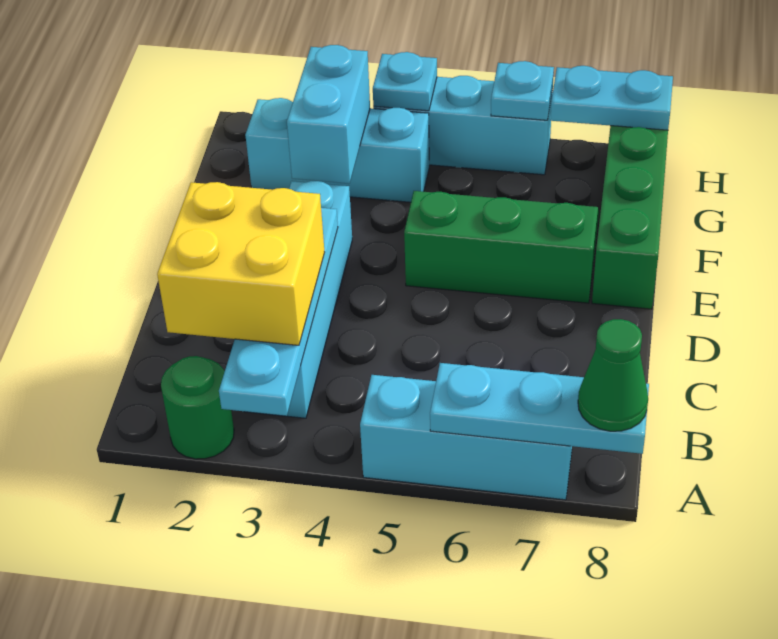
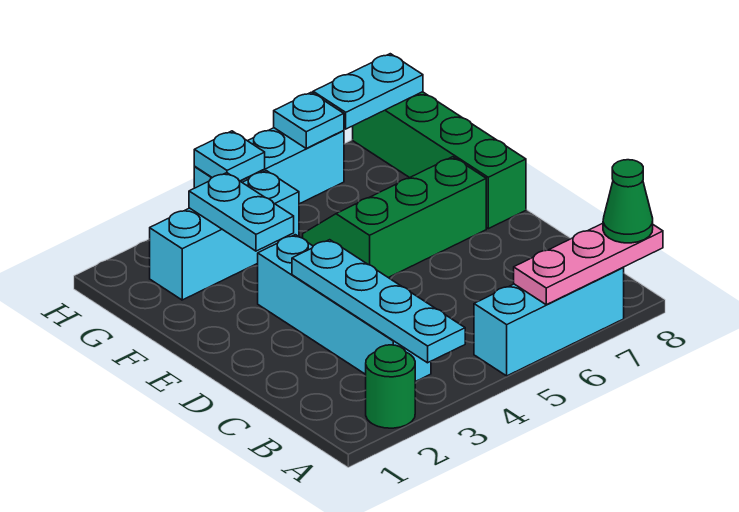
cyan 1x3 plate [430,363,649,454] -> pink 1x3 plate [514,223,663,305]
yellow 2x2 brick [157,182,325,345] -> none
cyan 1x2 brick [287,45,370,184] -> cyan 1x2 plate [189,173,294,251]

